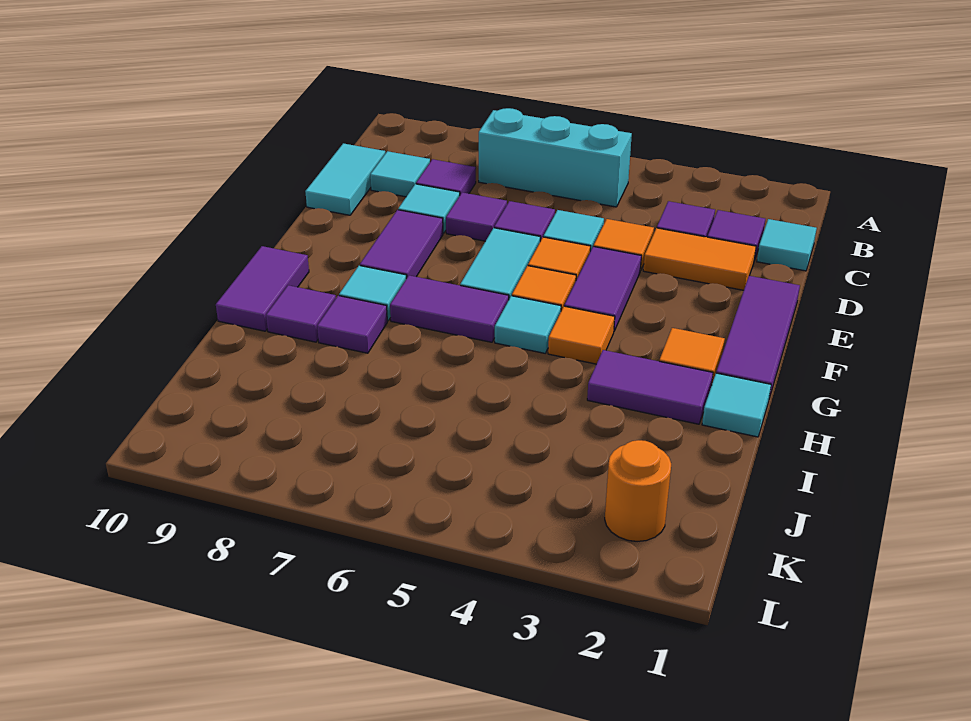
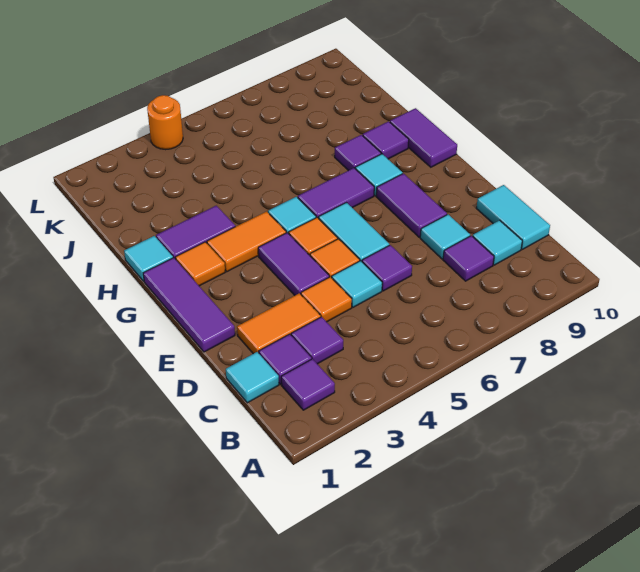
cyan 1x3 brick [479,108,632,207] -> none
purple 1x1 tile [446,192,507,241] -> purple 1x1 tile moved to [281,359,335,410]
orange 1x1 tile [548,306,615,364] -> orange 1x2 tile [207,212,286,272]
orange 1x1 round brick [605,440,671,541] -> orange 1x1 round brick moved to [147,95,183,150]

